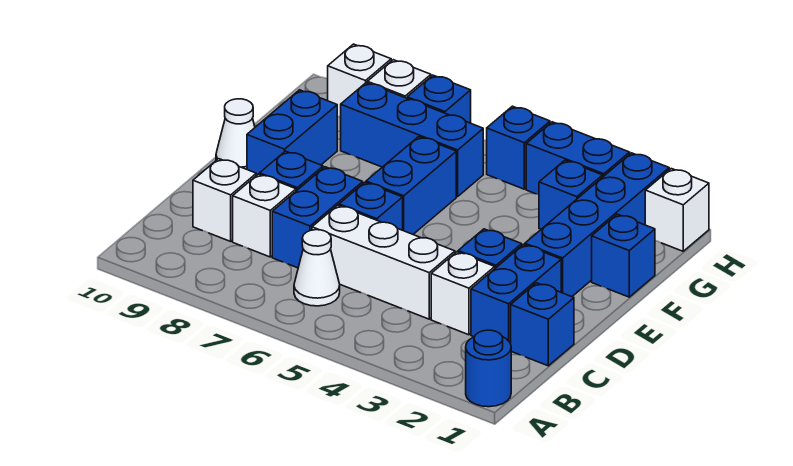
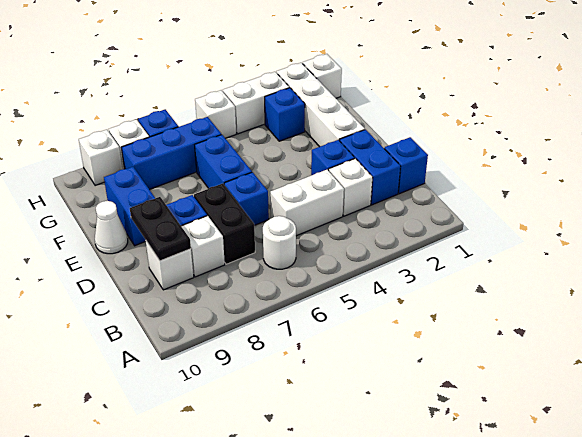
blue 1x1 round brick [466,330,511,407] -> none
white 1x1 cone [294,230,340,306] -> white 1x1 round brick [263,216,296,269]
white 1x3 brick [312,205,455,319] -> white 1x2 brick [270,170,344,236]
blue 1x2 brick [272,167,363,268] -> black 1x2 brick [194,184,255,264]
none -> black 1x2 plate [130,197,191,261]
blue 1x4 brick [525,153,669,297] -> white 1x4 brick [276,63,365,147]
blue 1x1 brick [592,214,655,297] -> none
blue 1x2 brick [526,122,630,195] -> white 1x2 brick [223,72,289,134]
blue 1x1 brick [487,106,550,189] -> white 1x1 brick [195,90,236,138]

